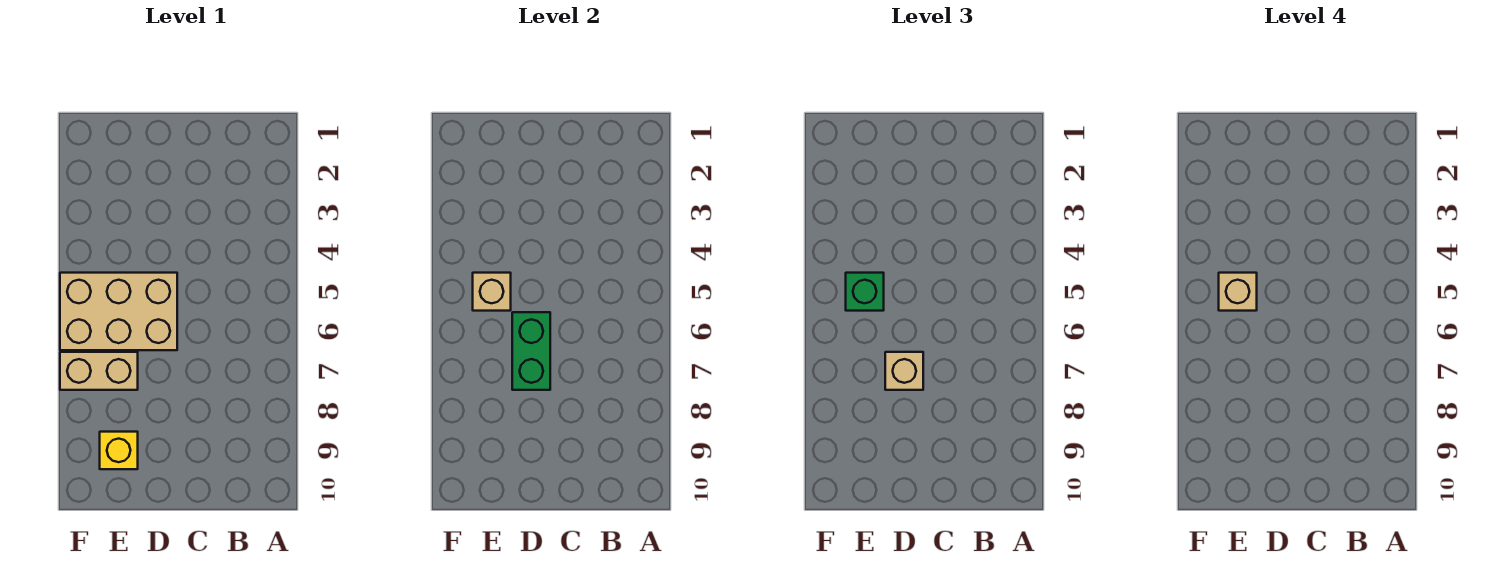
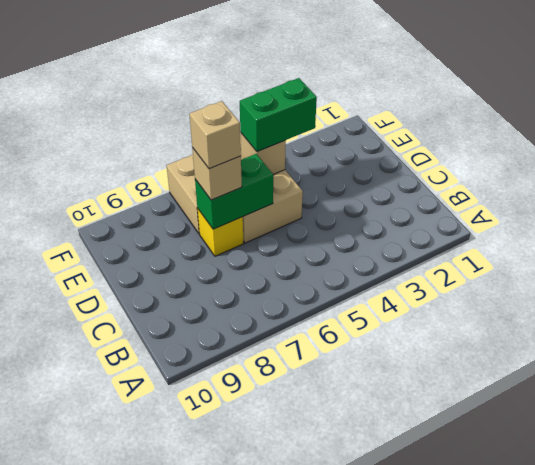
green 1x1 brick [846,273,884,311] -> green 1x2 brick [240,78,317,152]
tan 1x1 brick [1219,273,1257,311] -> tan 1x1 brick moved to [189,101,241,169]
yellow 1x1 brick [100,432,138,469] -> yellow 1x1 brick moved to [197,208,244,256]

